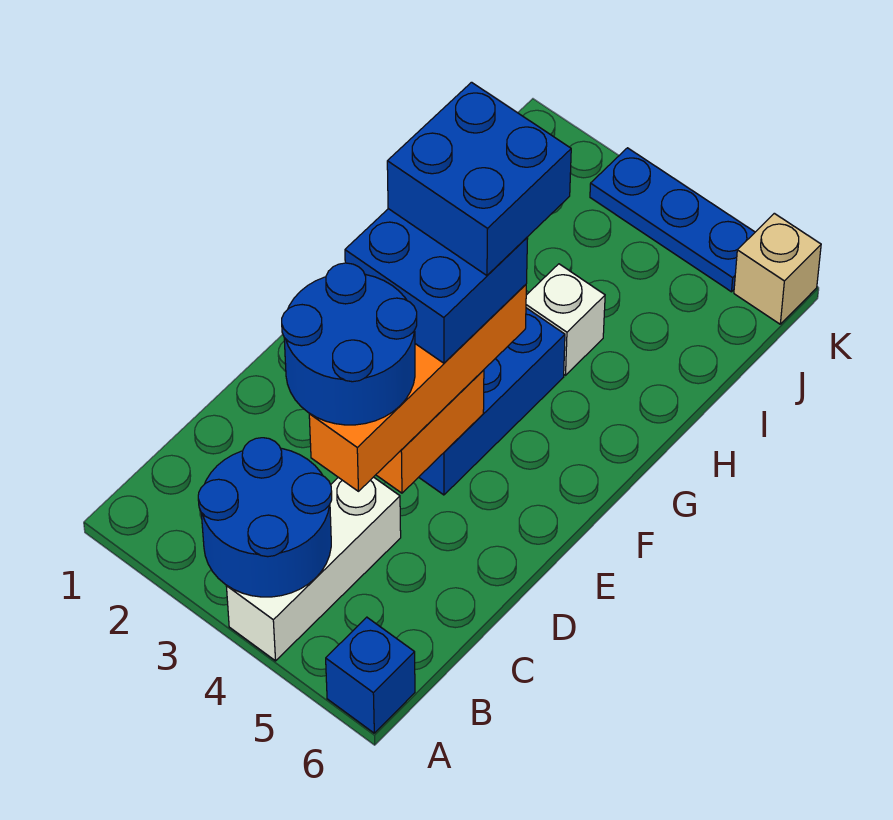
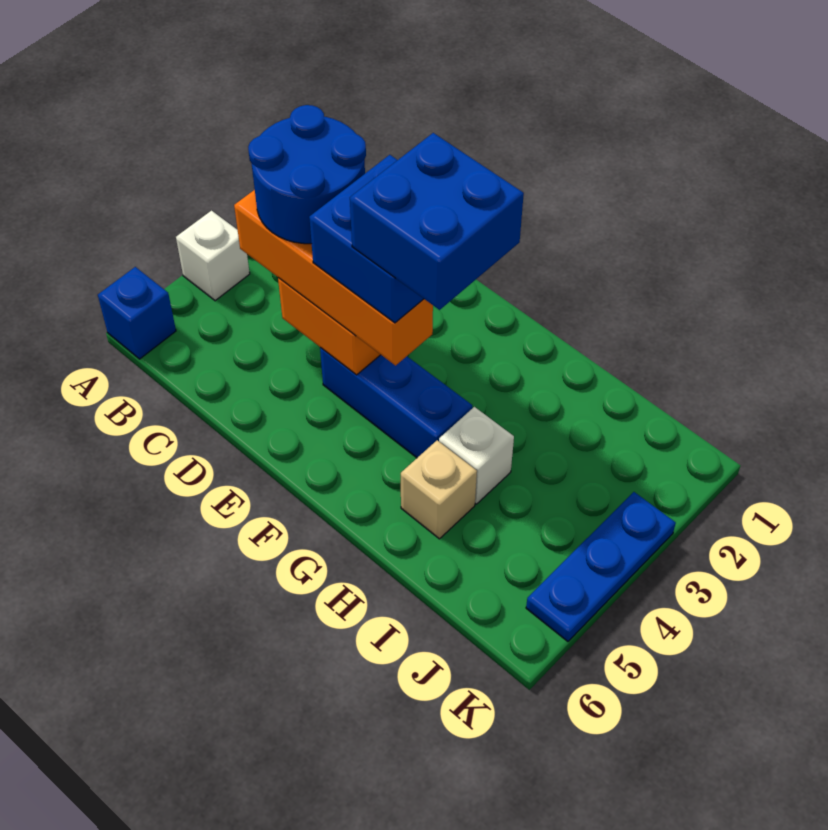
blue 2x2 round brick [198,438,332,597] -> none
white 1x3 brick [226,477,401,661] -> white 1x1 brick [176,211,250,301]
tan 1x1 brick [734,213,821,324] -> tan 1x1 brick moved to [401,440,477,539]

